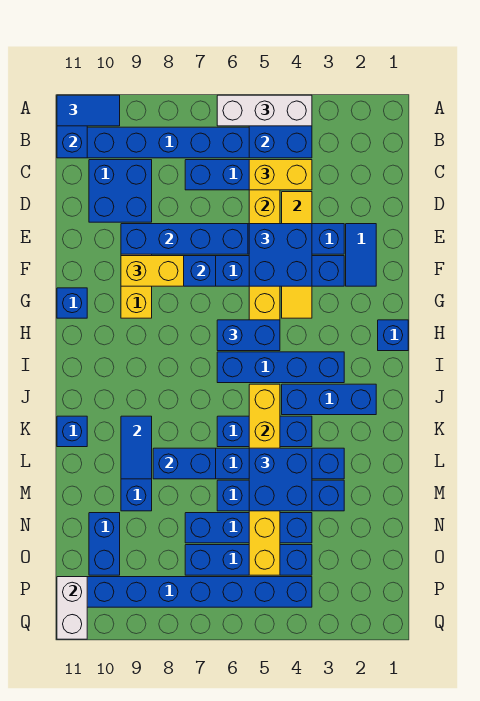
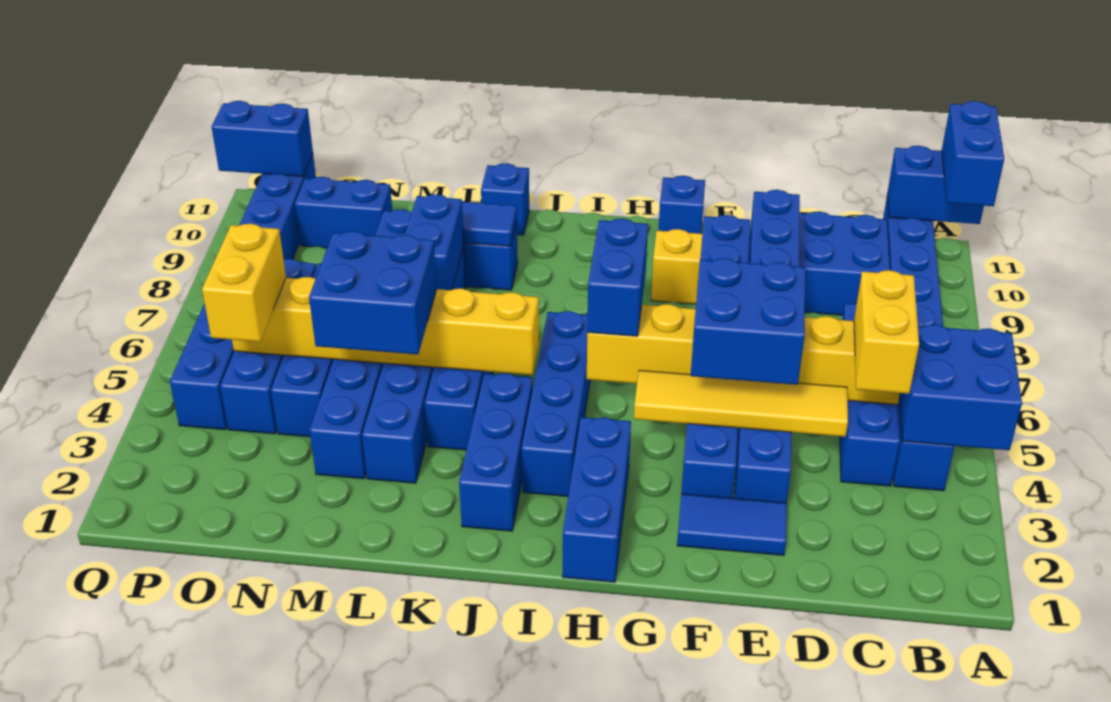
white 1x3 brick [217,95,312,126] -> none
blue 1x2 tile [57,95,120,126] -> blue 1x2 brick [942,101,1004,206]
yellow 1x2 brick [121,256,184,286] -> yellow 1x2 brick moved to [202,224,286,342]
blue 1x1 brick [378,320,408,351] -> blue 1x3 brick [562,417,631,582]
white 1x2 brick [57,577,87,639] -> blue 1x2 brick [212,101,313,177]

